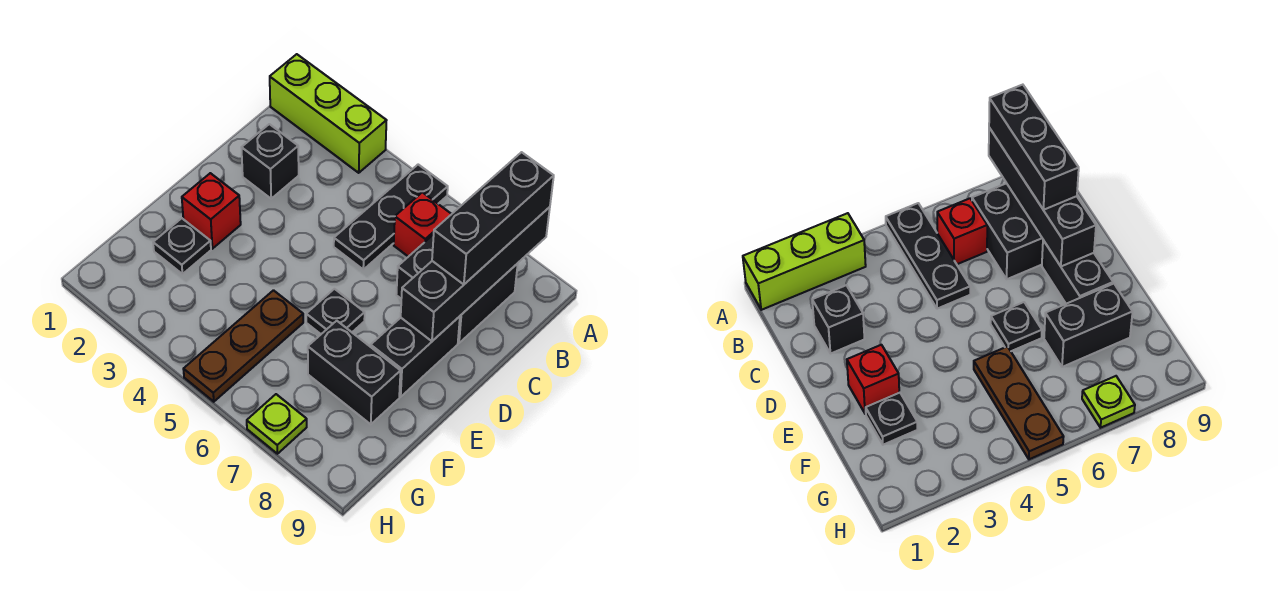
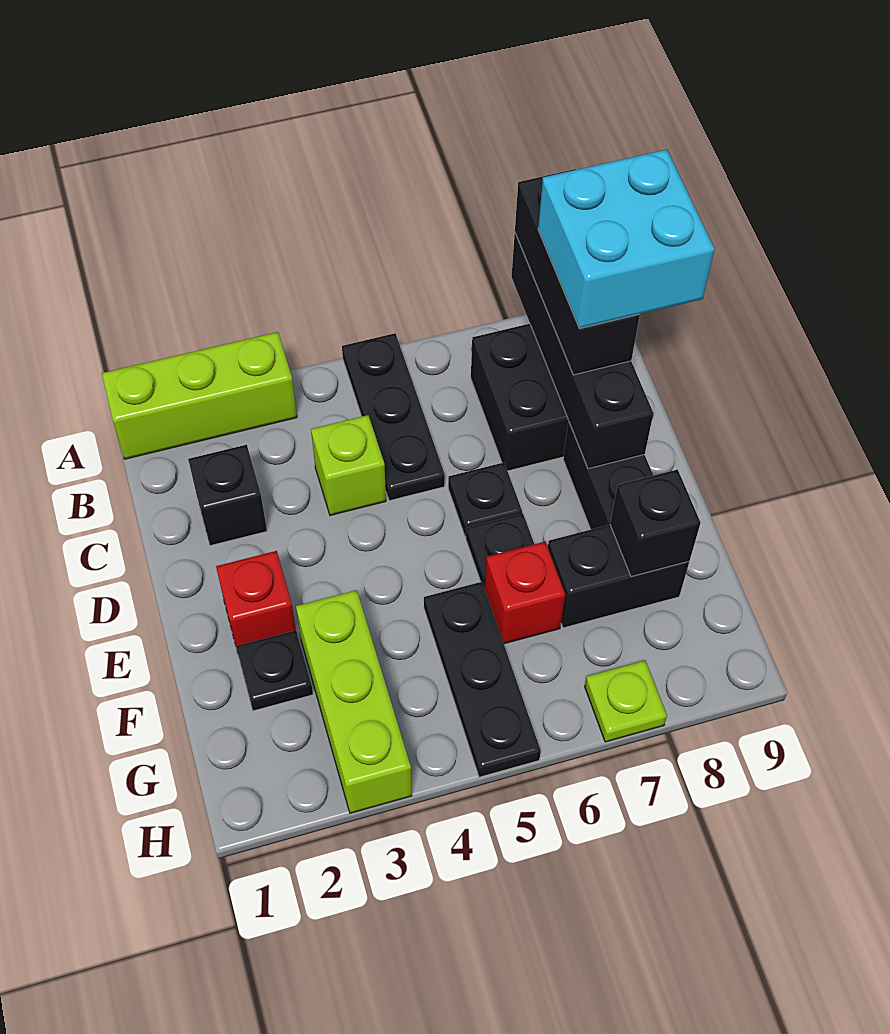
red 1x1 brick [394,192,451,257] -> red 1x1 brick moved to [484,541,565,644]
none -> cyan 2x2 brick [538,150,715,329]
none -> lime 1x1 brick [311,415,386,516]
none -> black 1x1 plate [448,463,522,537]
none -> lime 1x3 brick [296,590,412,813]
brown 1x3 plate [183,290,303,402] -> black 1x3 plate [424,582,541,777]
none -> black 1x1 brick [610,470,700,577]

